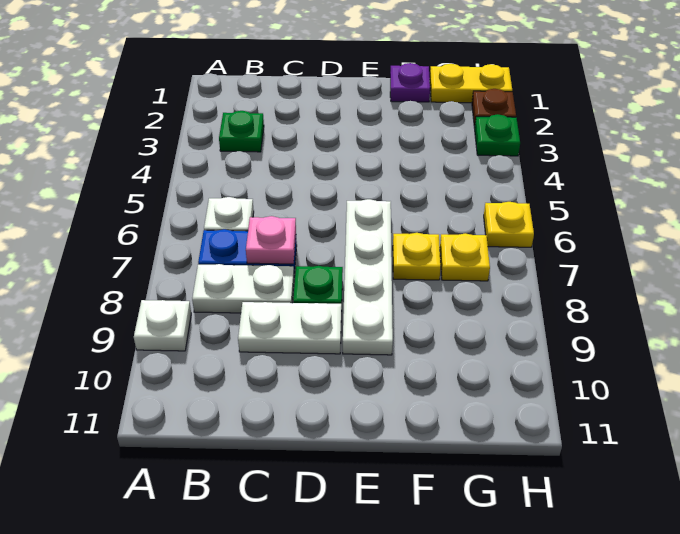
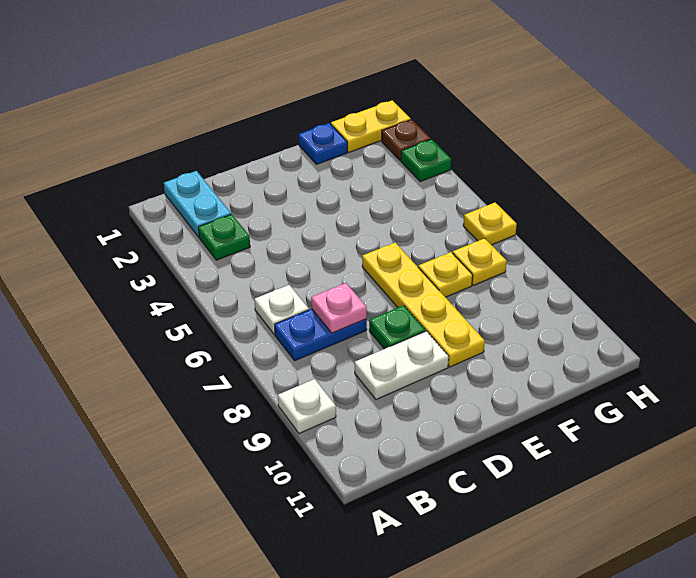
none -> cyan 1x2 plate [164,171,231,237]
white 1x2 plate [192,264,294,313] -> none
white 1x4 plate [343,199,393,355] -> yellow 1x4 plate [362,243,485,367]
purple 1x1 plate [390,63,430,102] -> blue 1x1 plate [299,123,347,164]

